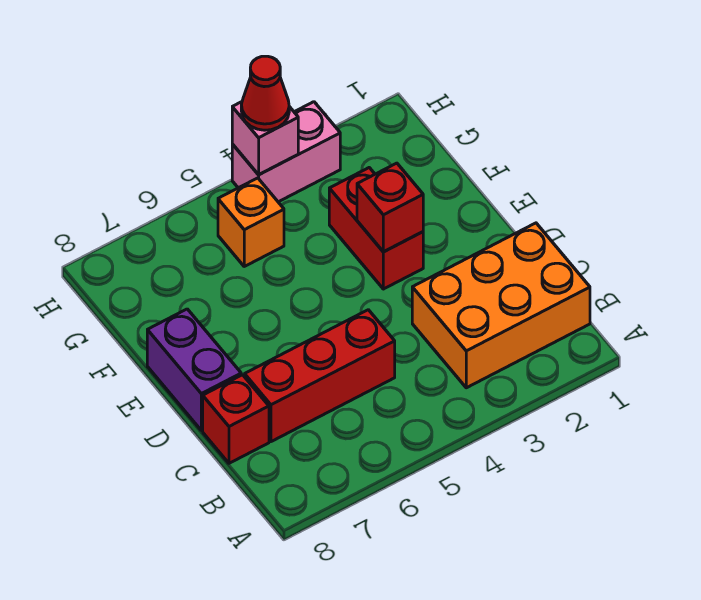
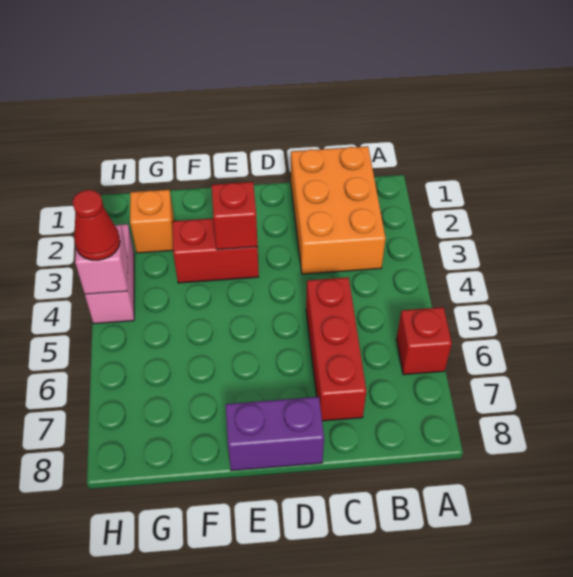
red 1x1 brick [203,375,269,463] -> red 1x1 brick moved to [397,307,452,375]
orange 1x1 brick [218,178,284,266] -> orange 1x1 brick moved to [130,190,174,253]

